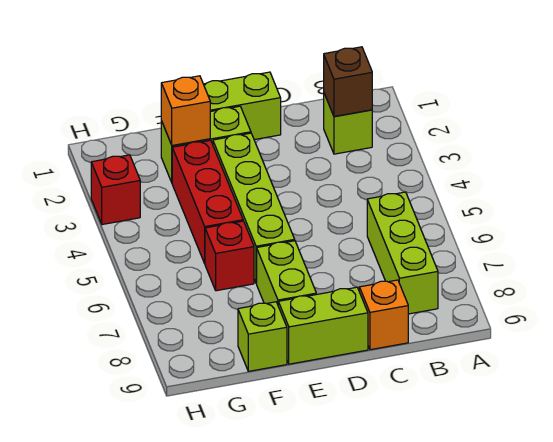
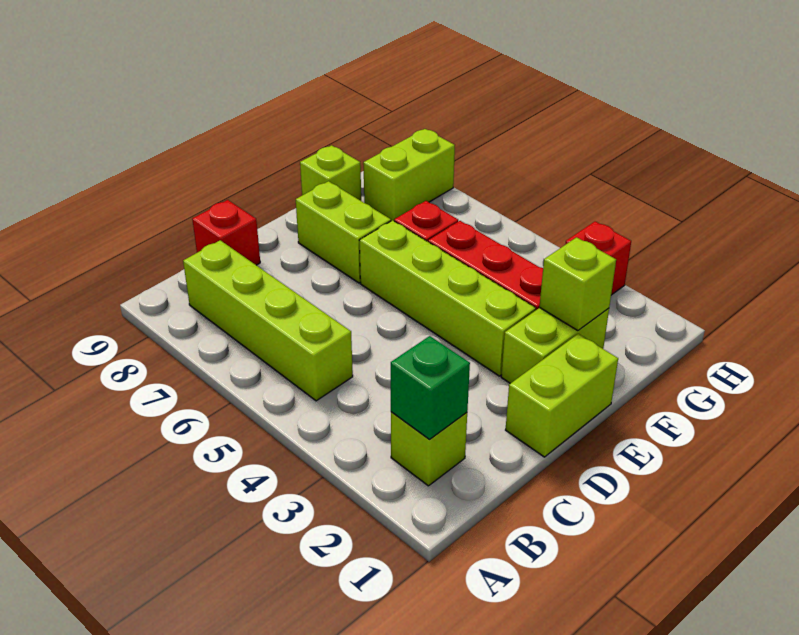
brown 1x1 brick [324,47,372,116] -> green 1x1 brick [391,336,470,439]
lime 1x3 brick [367,192,438,314] -> lime 1x4 brick [183,240,353,401]
orange 1x1 brick [359,280,408,350] -> red 1x1 brick [192,200,260,265]
lime 1x2 brick [278,287,368,364] -> lime 1x2 brick moved to [363,129,455,221]
orange 1x1 brick [161,76,210,145] -> lime 1x1 brick [539,237,616,331]

